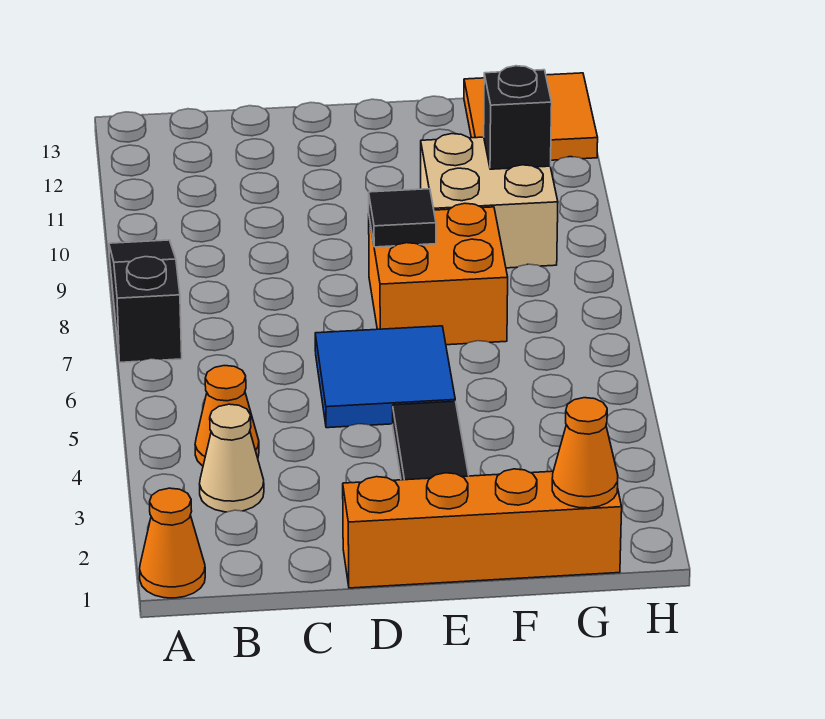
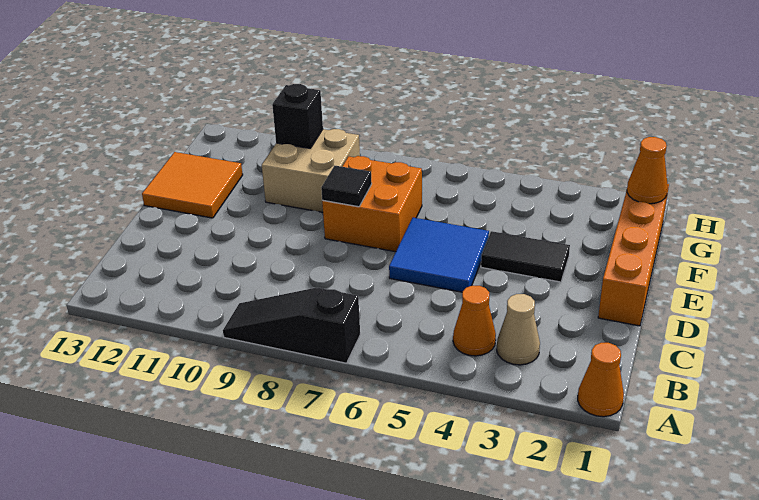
orange 2x2 tile [464,73,598,160] -> orange 2x2 tile moved to [142,152,243,218]

